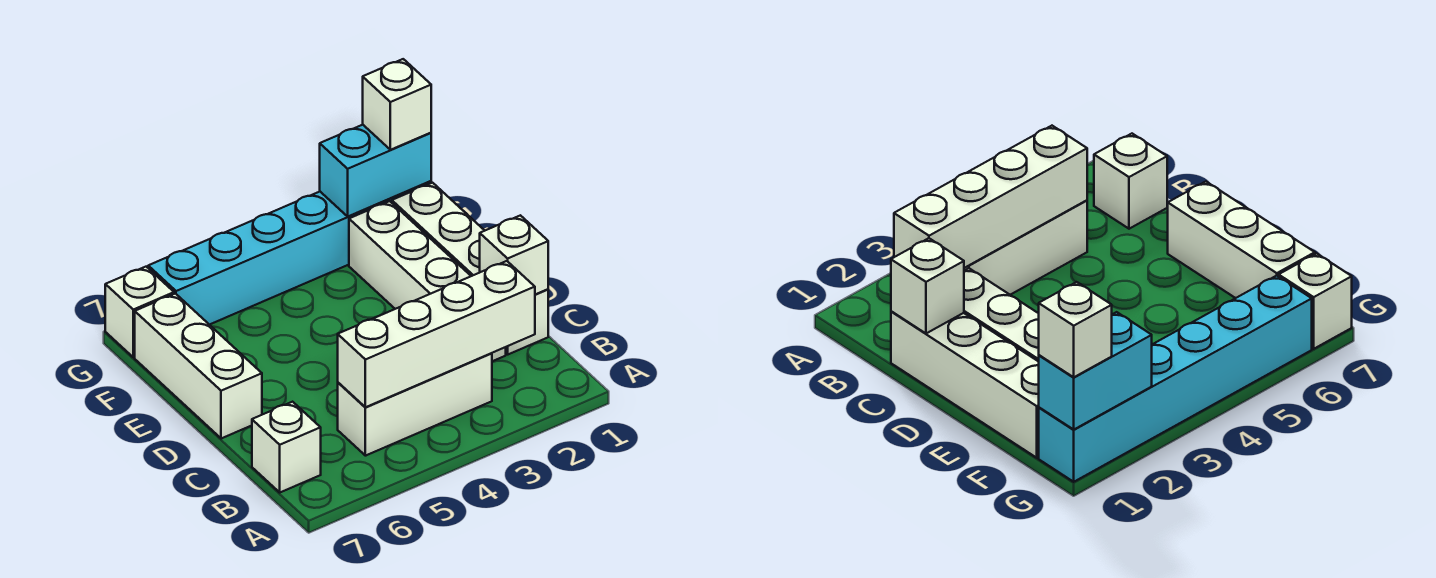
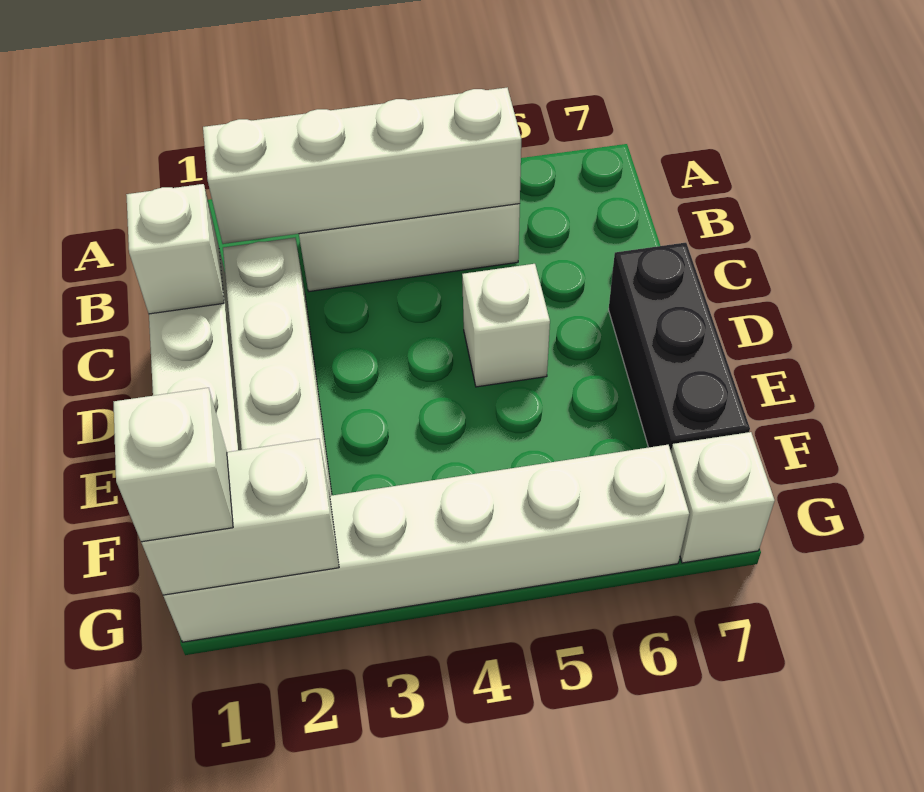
white 1x1 brick [252,402,321,492] -> white 1x1 brick moved to [462,264,550,387]
white 1x3 brick [135,294,262,439] -> black 1x3 brick [609,243,750,451]
cyan 1x6 brick [148,181,431,325] -> white 1x6 brick [163,445,689,642]
cyan 1x2 brick [320,125,431,216] -> white 1x2 brick [141,439,339,595]

